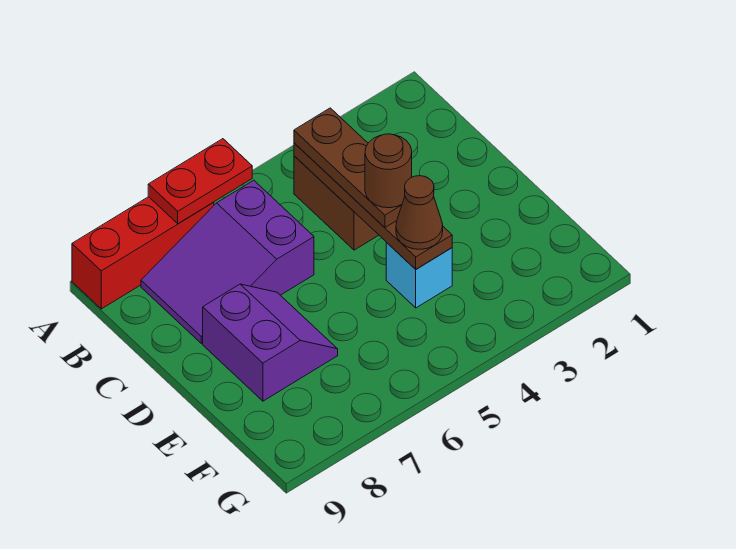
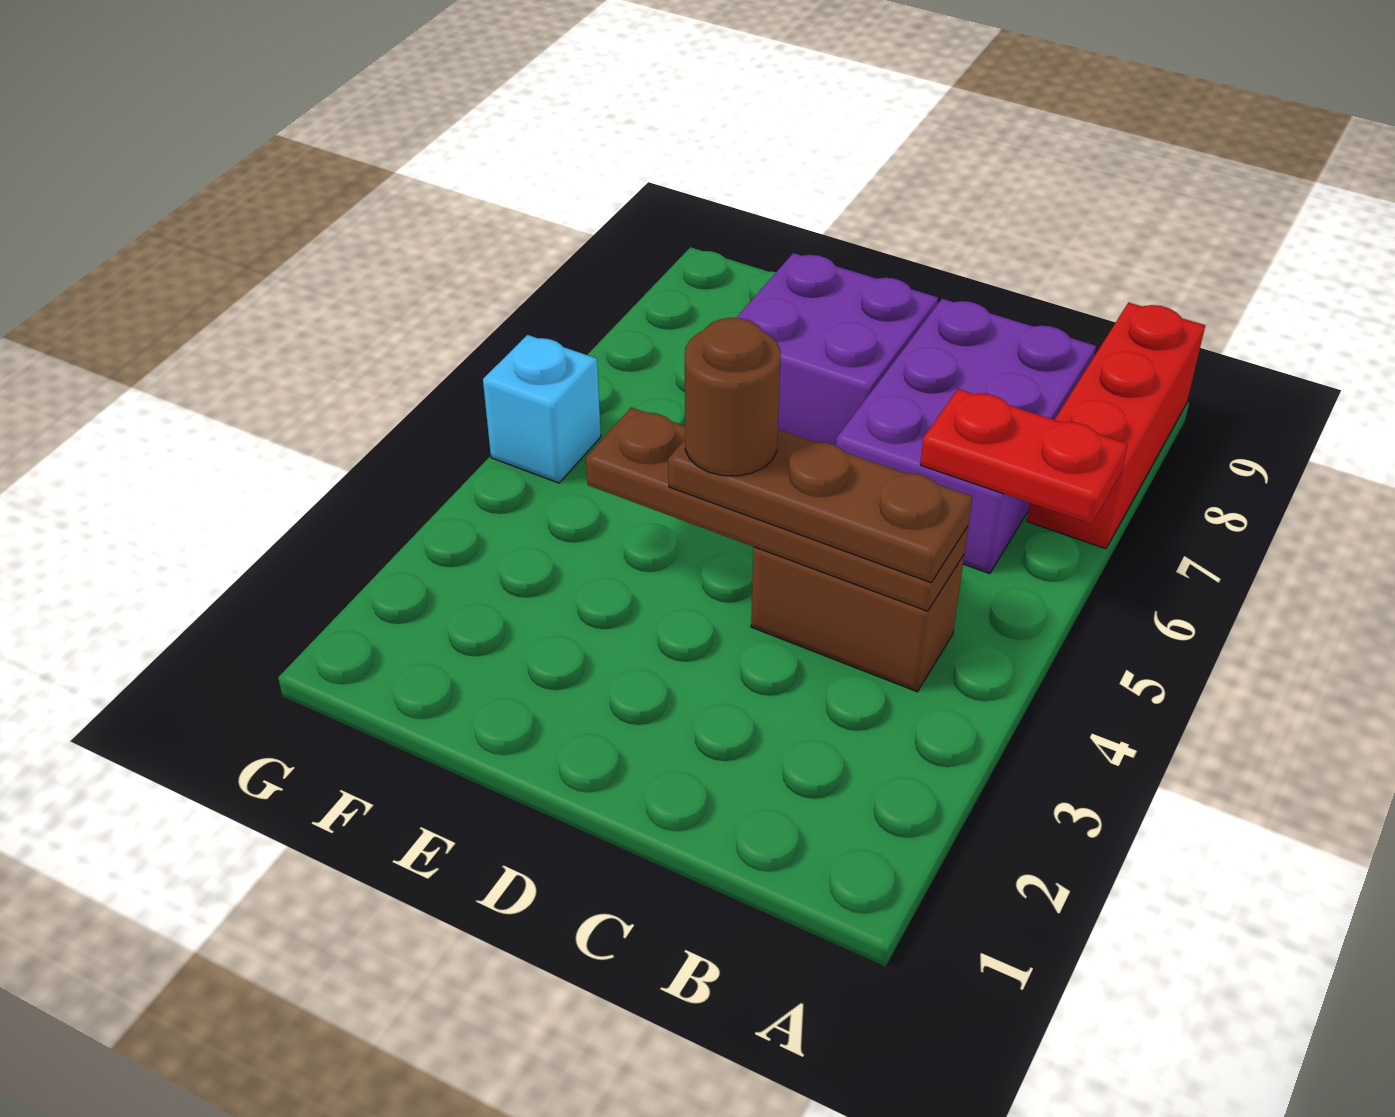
red 1x2 plate [148,139,252,224] -> red 1x2 plate turned to [920,389,1128,524]
purple 2x3 slope [141,180,314,343] -> purple 2x3 brick [836,299,1096,574]
purple 2x2 slope [203,284,338,401] -> purple 2x2 brick [736,253,938,446]
cyan 1x1 brick [386,243,452,308] -> cyan 1x1 brick moved to [483,335,601,483]
brown 1x1 cone [396,176,443,249] -> none

